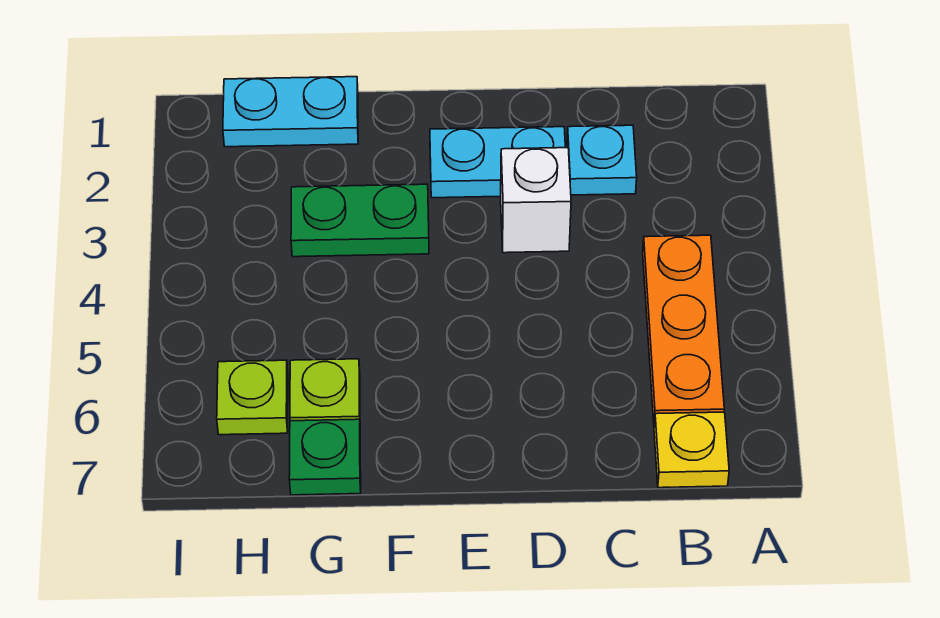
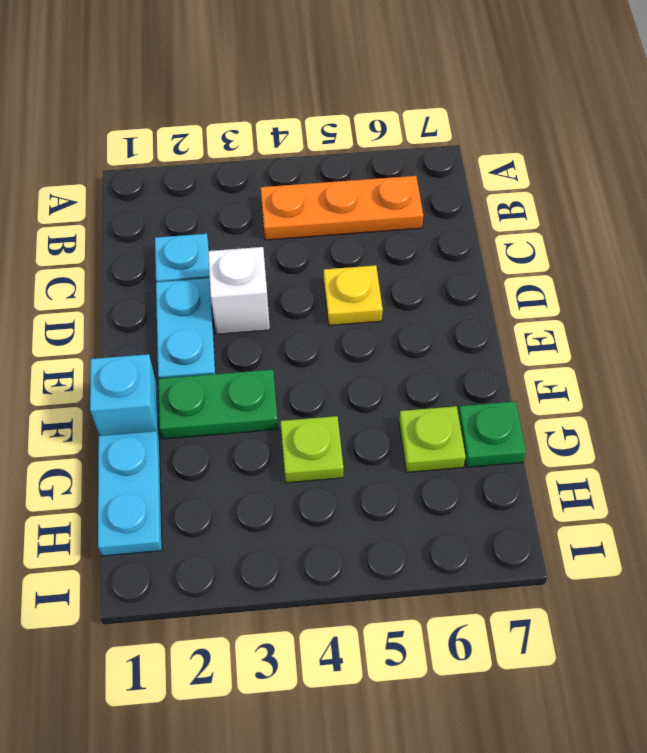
yellow 1x1 plate [654,412,729,488] -> yellow 1x1 plate moved to [324,265,383,325]
none -> cyan 1x1 brick [90,354,159,438]
green 1x2 plate [291,184,429,257] -> green 1x2 plate turned to [158,370,278,439]
lime 1x1 plate [217,360,288,435] -> lime 1x1 plate moved to [281,416,343,483]

